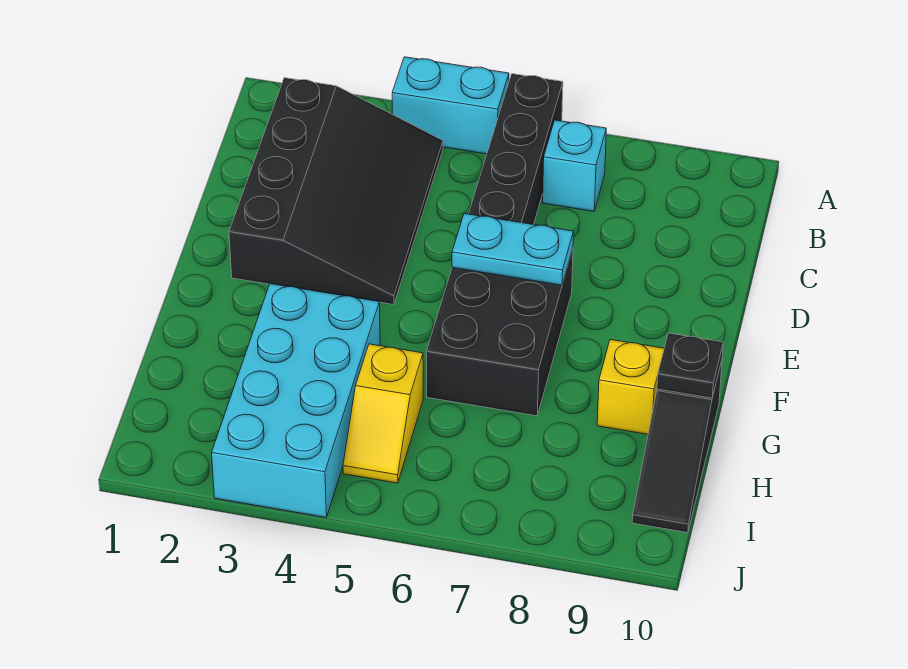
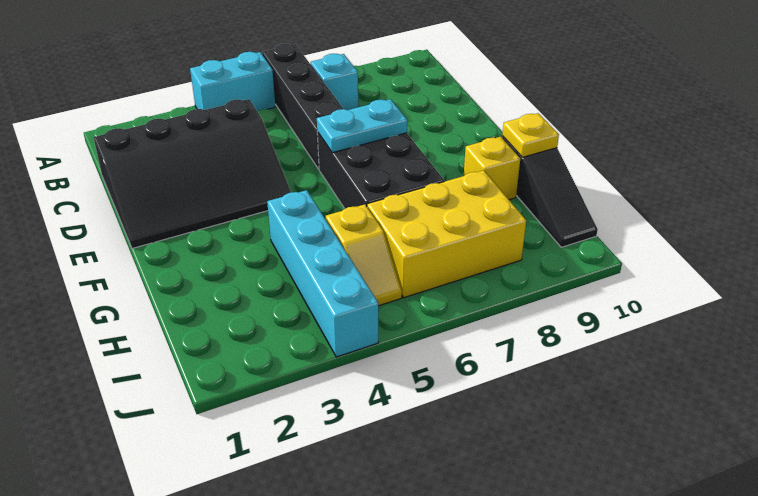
black 3x4 slope [229,78,443,305] -> black 3x4 slope turned to [94,99,291,248]
cyan 2x4 brick [212,284,380,517] -> cyan 1x4 brick [267,190,378,357]
black 1x1 plate [657,333,723,398] -> yellow 1x1 plate [502,113,559,157]
none -> yellow 2x3 brick [367,170,526,298]

